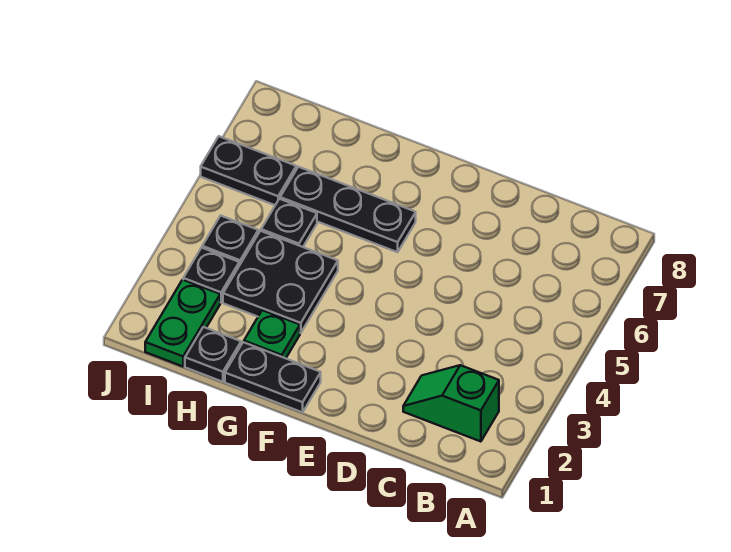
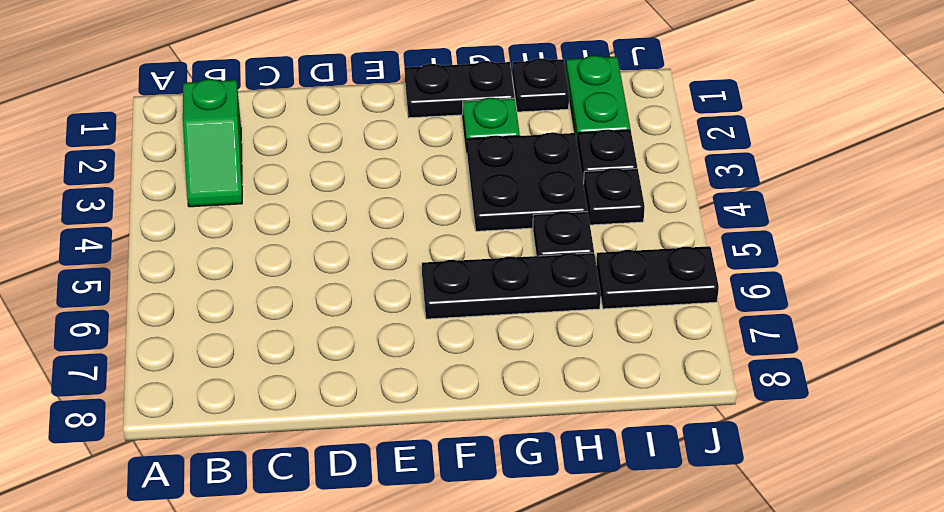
green 1x2 slope [403,365,499,442] -> green 1x2 slope turned to [183,79,242,207]

